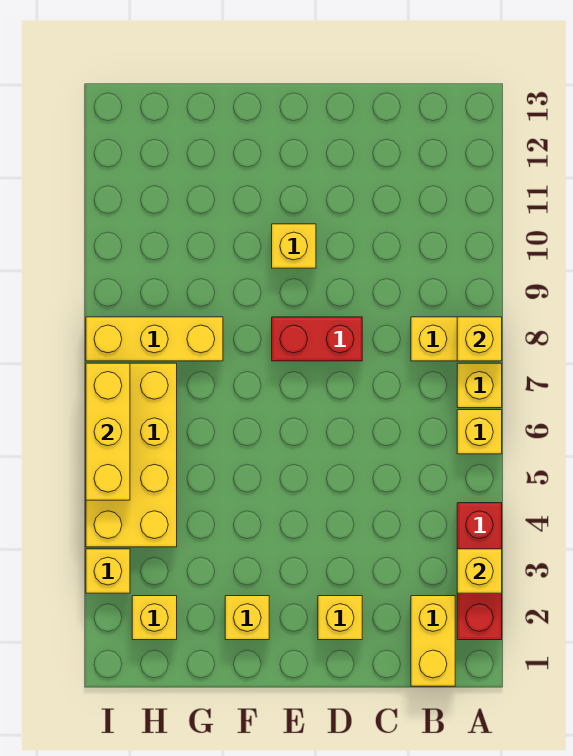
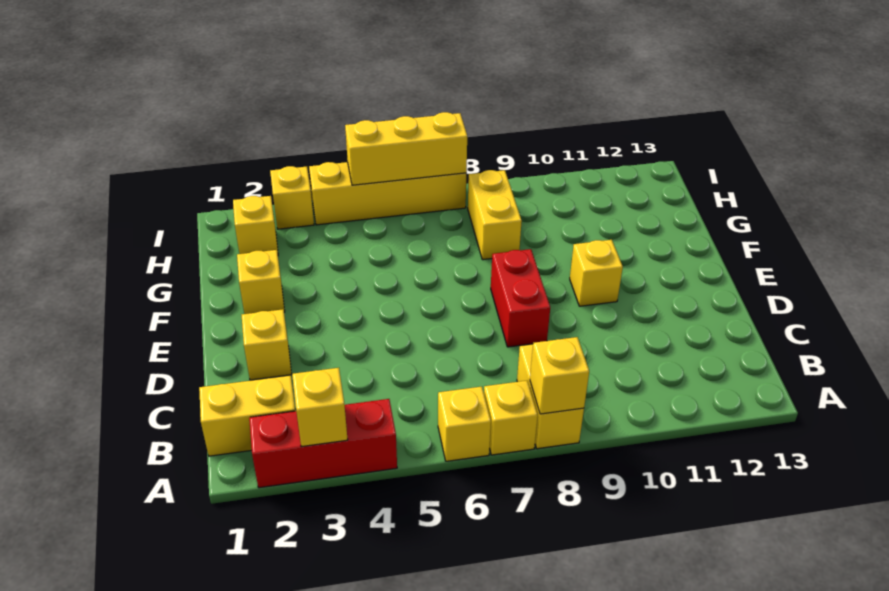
yellow 1x3 brick [86,317,223,361] -> yellow 1x2 brick [468,170,522,260]
yellow 2x4 brick [86,363,177,547] -> yellow 1x4 brick [309,162,466,225]

